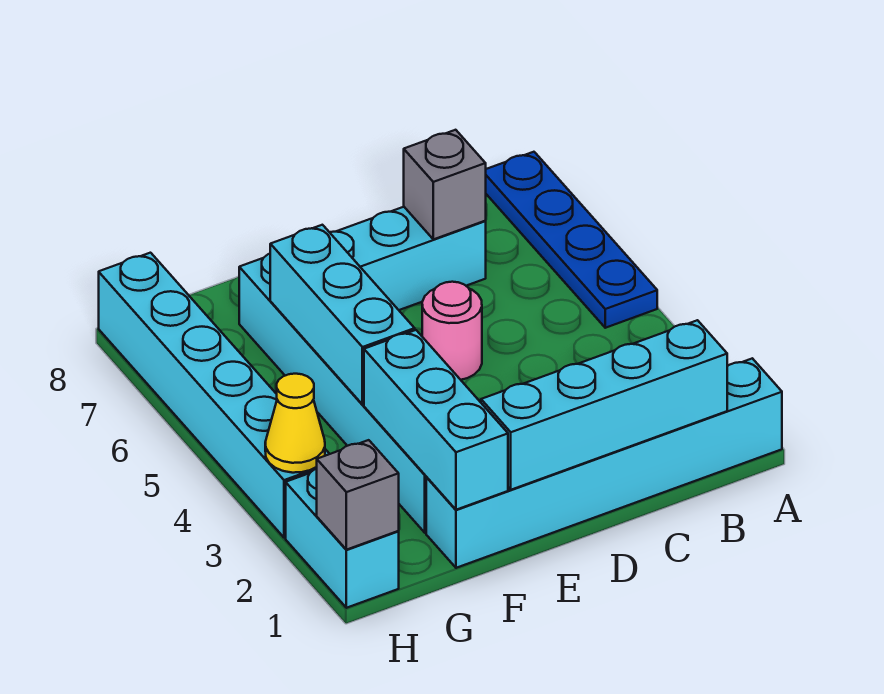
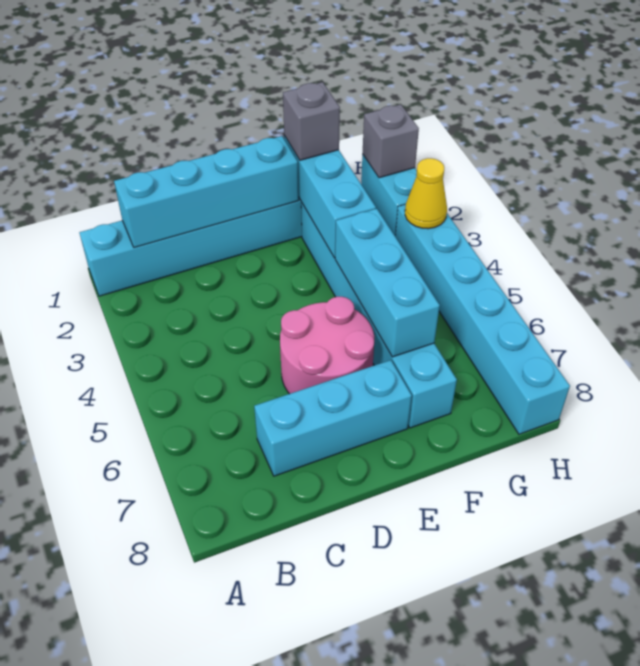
blue 1x4 plate [486,152,657,328] -> none
grey 1x1 brick [404,130,486,239] -> grey 1x1 brick moved to [283,82,340,160]
pink 1x1 round brick [422,282,482,380] -> pink 2x2 round brick [280,297,374,394]

